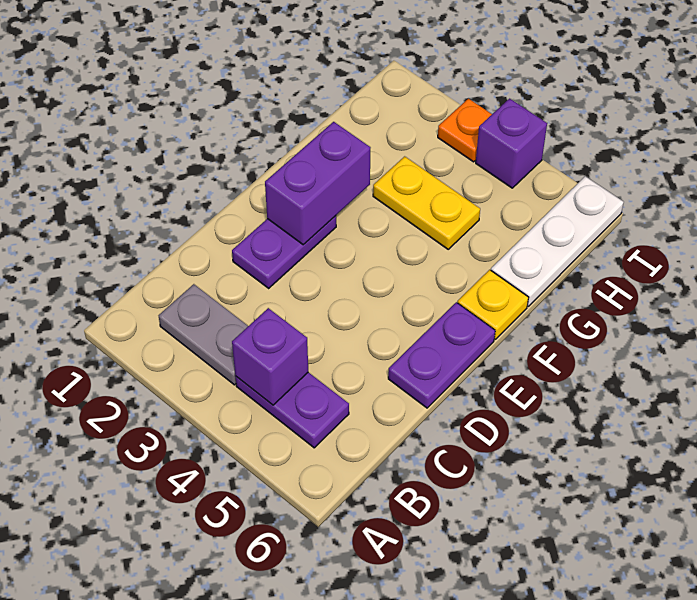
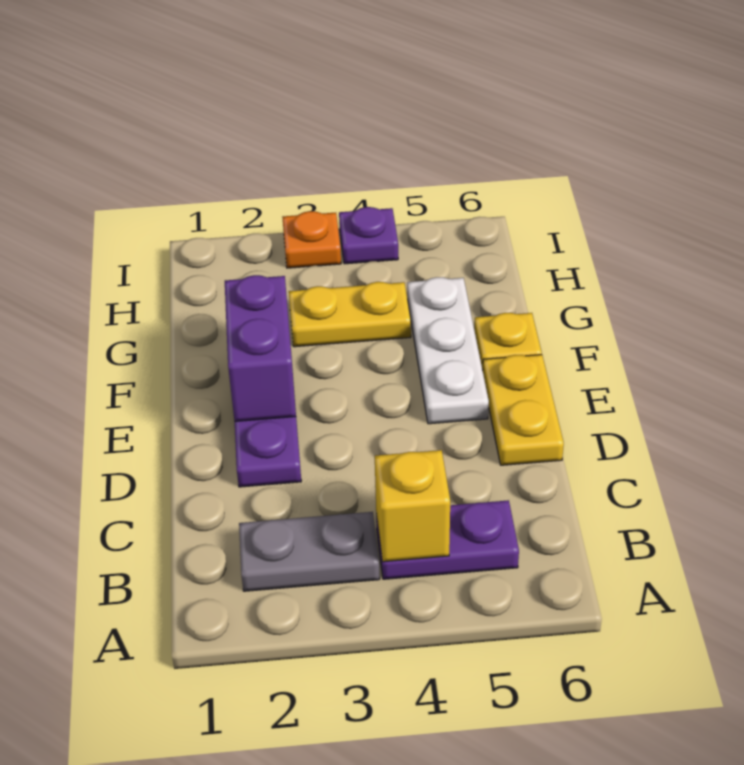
purple 1x1 brick [232,308,308,405] -> yellow 1x1 brick [375,450,450,562]
purple 1x2 plate [388,302,495,408] -> yellow 1x2 plate [483,355,564,465]
white 1x3 plate [491,176,624,306] -> white 1x3 plate moved to [407,277,489,424]
purple 1x1 brick [476,99,547,188] -> purple 1x1 plate [339,207,398,264]

